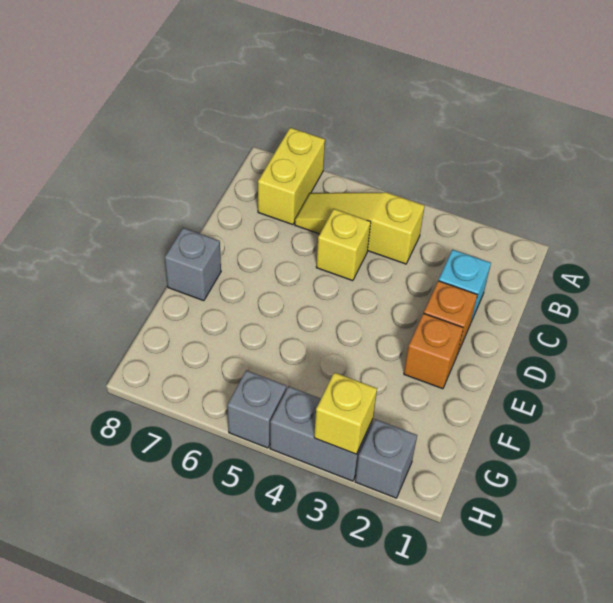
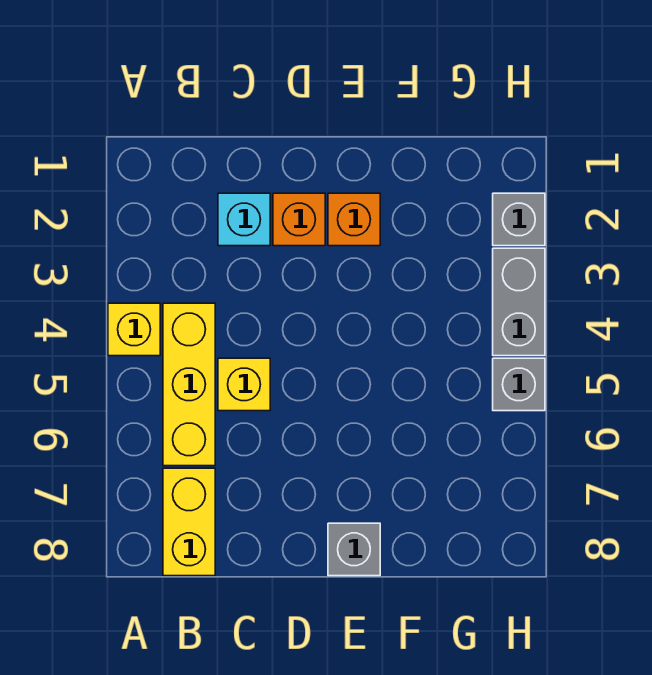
yellow 1x2 brick [258,128,325,225] -> yellow 1x2 brick turned to [163,468,215,576]
yellow 1x3 slope [295,192,425,264] -> yellow 1x3 brick [163,303,215,466]
yellow 1x1 brick [314,372,377,454] -> yellow 1x1 brick moved to [108,303,160,356]

